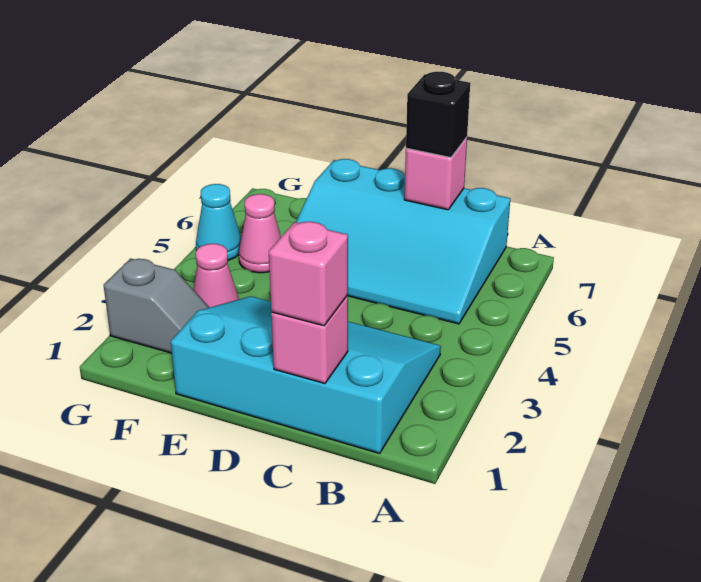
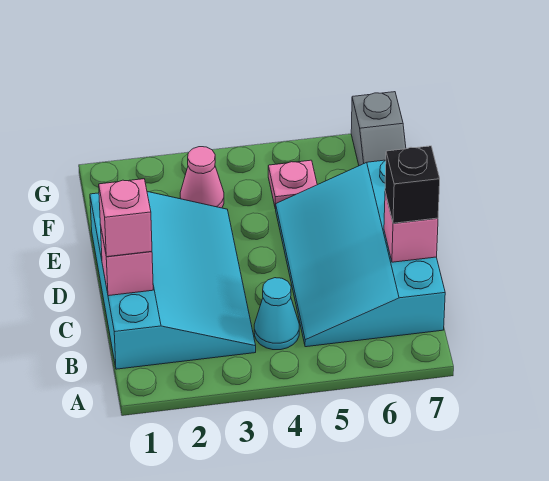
grey 1x2 slope [104,258,210,353] -> grey 1x2 slope moved to [351,92,406,166]
pink 1x1 cone [239,194,281,273] -> pink 1x1 plate [268,160,317,209]
cyan 1x1 cone [196,184,241,260] -> cyan 1x1 cone moved to [254,278,299,350]

